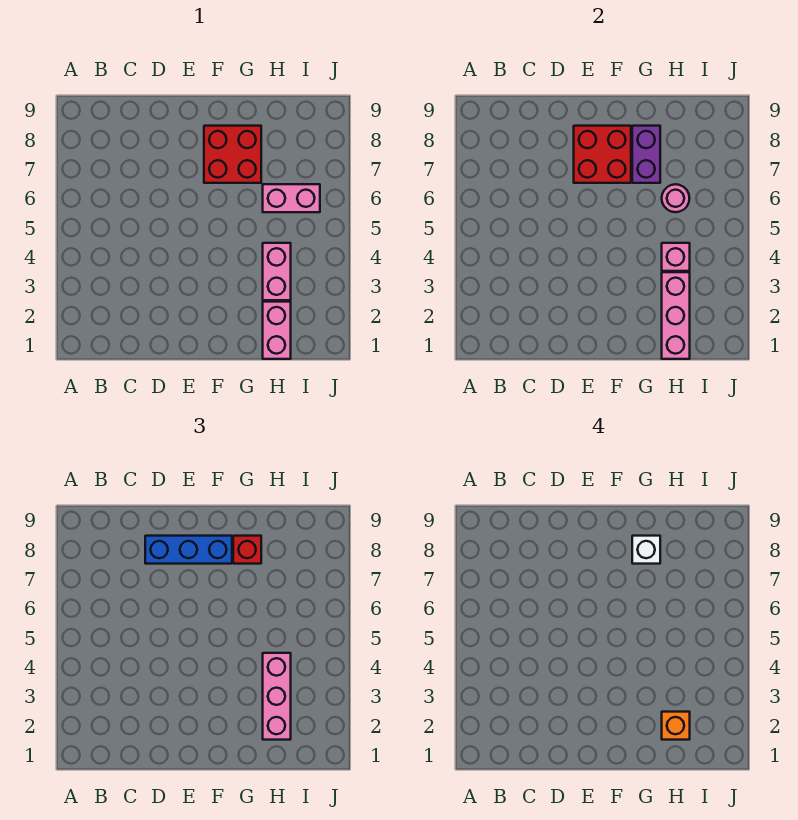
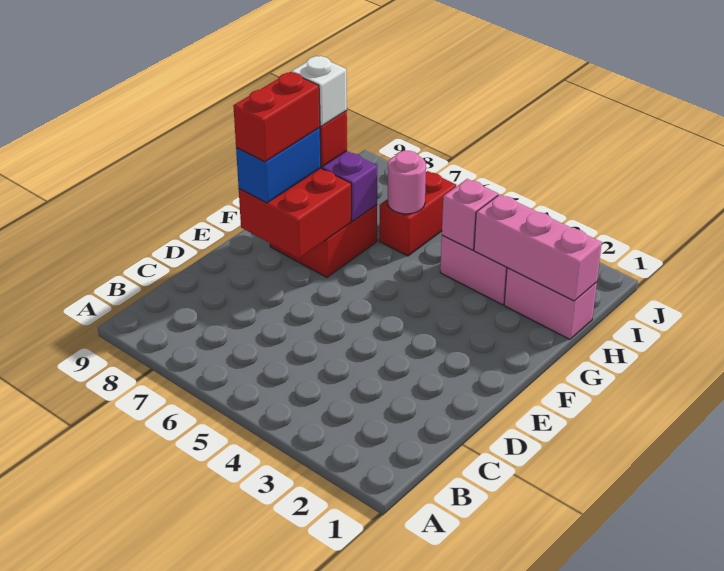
blue 1x3 brick [145,536,232,564] -> blue 1x2 brick [236,128,321,203]
none -> red 1x2 brick [233,72,320,162]
pink 1x3 brick [263,653,291,740] -> none
orange 1x1 brick [662,712,690,740] -> none
pink 1x2 brick [263,184,320,212] -> red 1x2 brick [379,171,456,256]

